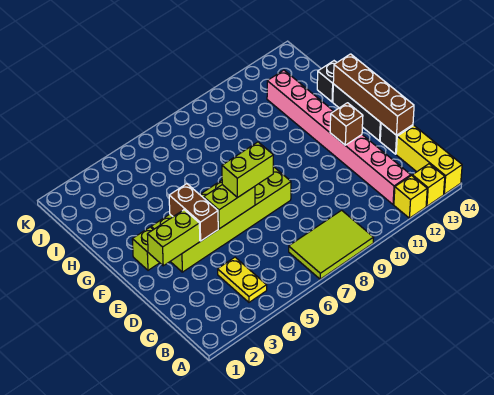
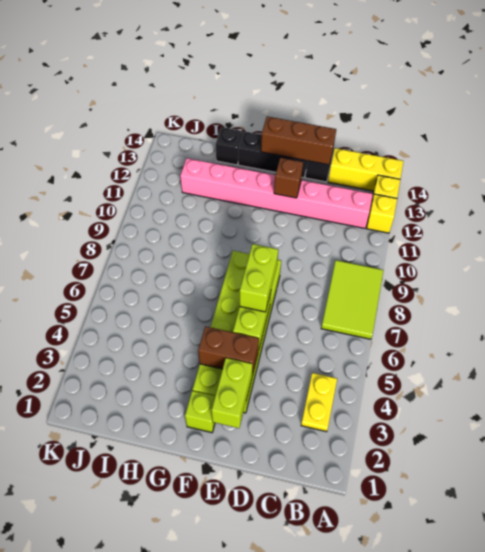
yellow 1x2 plate [218,257,267,302] -> yellow 1x2 plate turned to [301,373,337,432]
brown 1x4 brick [333,54,414,135] -> brown 1x3 brick [261,117,336,165]

